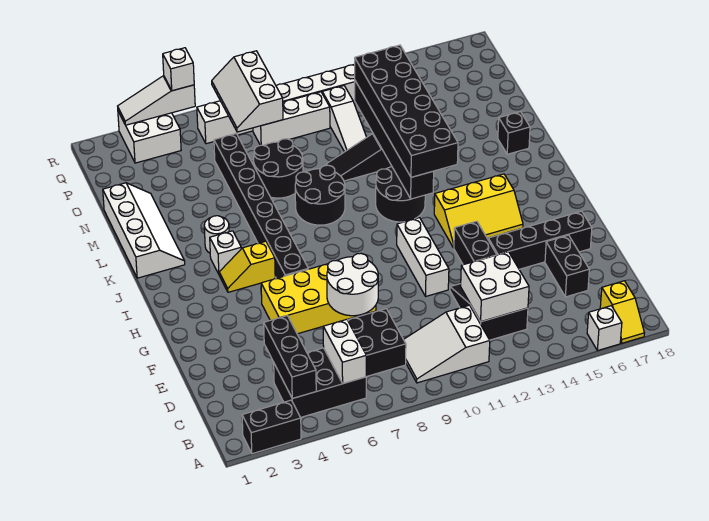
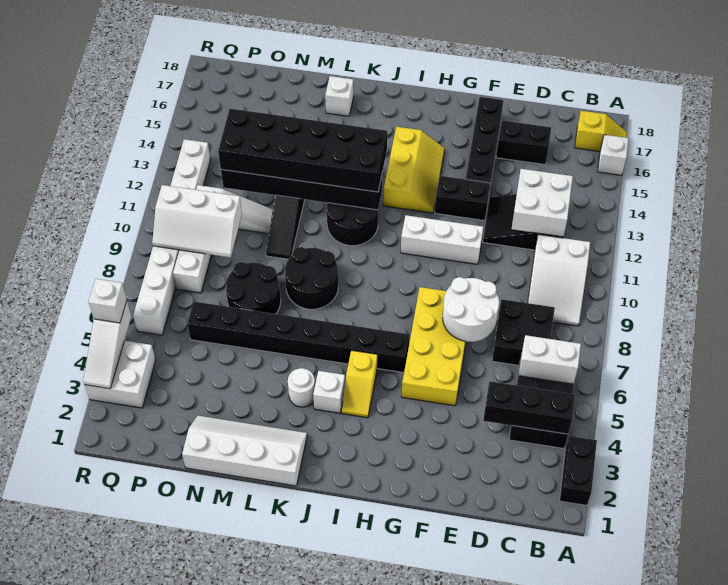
black 1x1 brick [498,112,530,154] -> white 1x1 brick [325,76,354,116]
white 2x3 slope [212,51,283,132] -> white 2x3 slope moved to [152,185,242,258]

